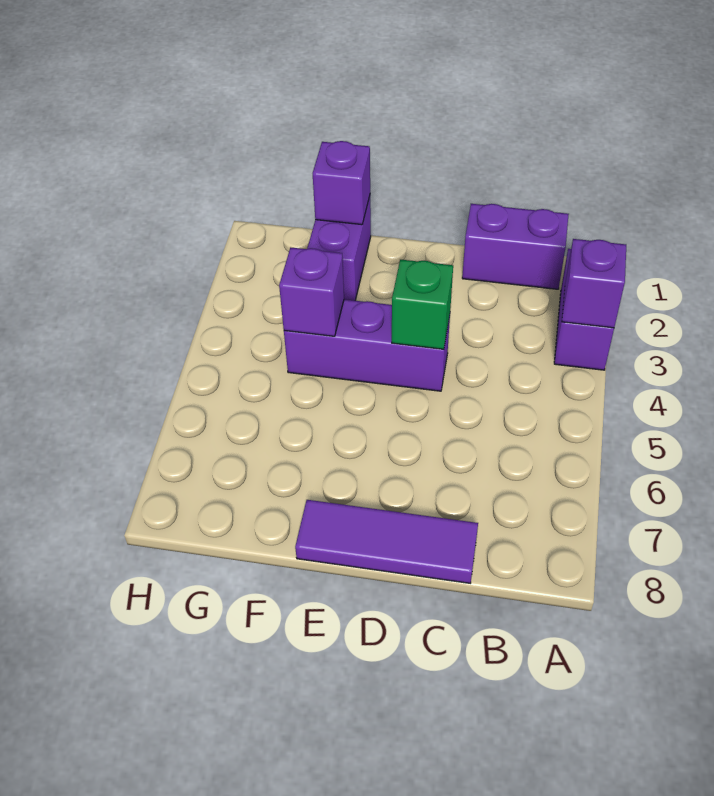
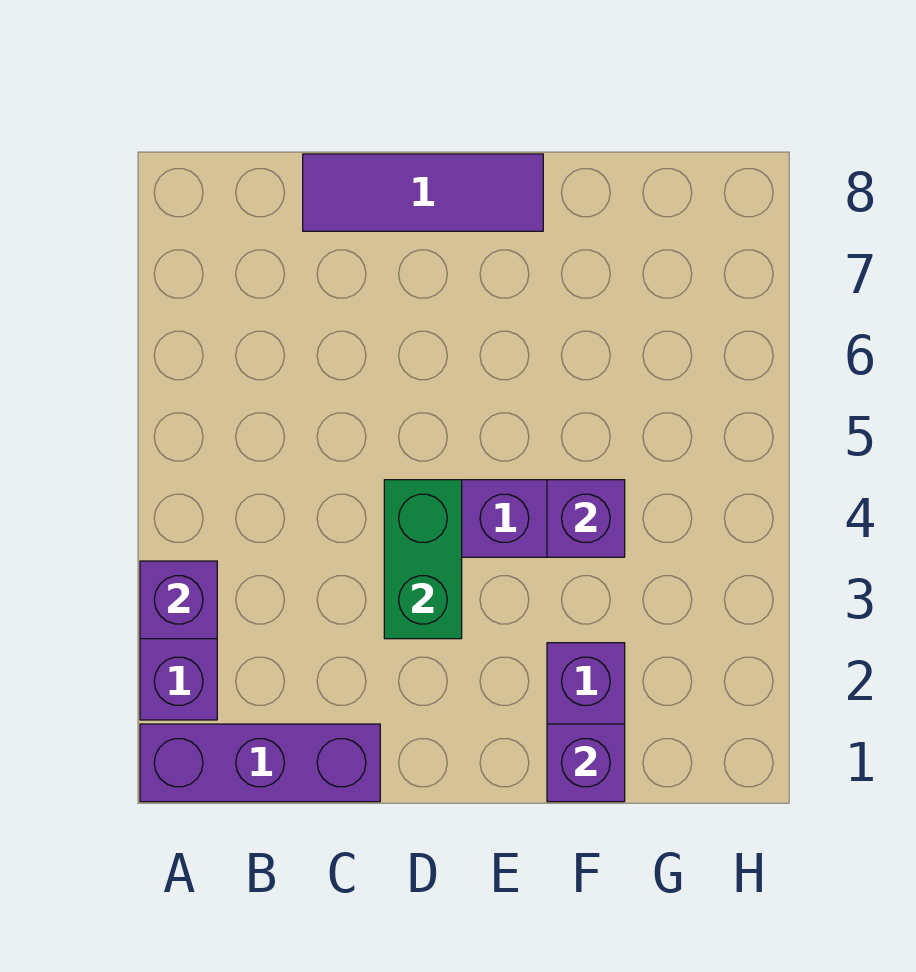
purple 1x2 brick [462,204,569,289] -> purple 1x3 brick [140,724,380,802]
green 1x1 brick [392,260,453,349] -> green 1x2 brick [384,480,462,639]

